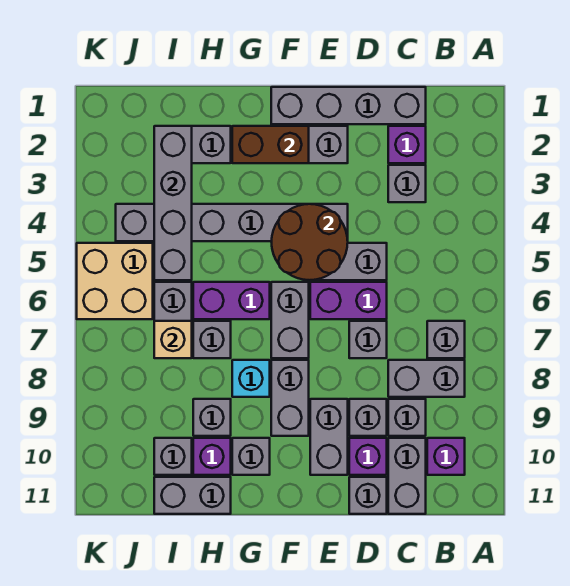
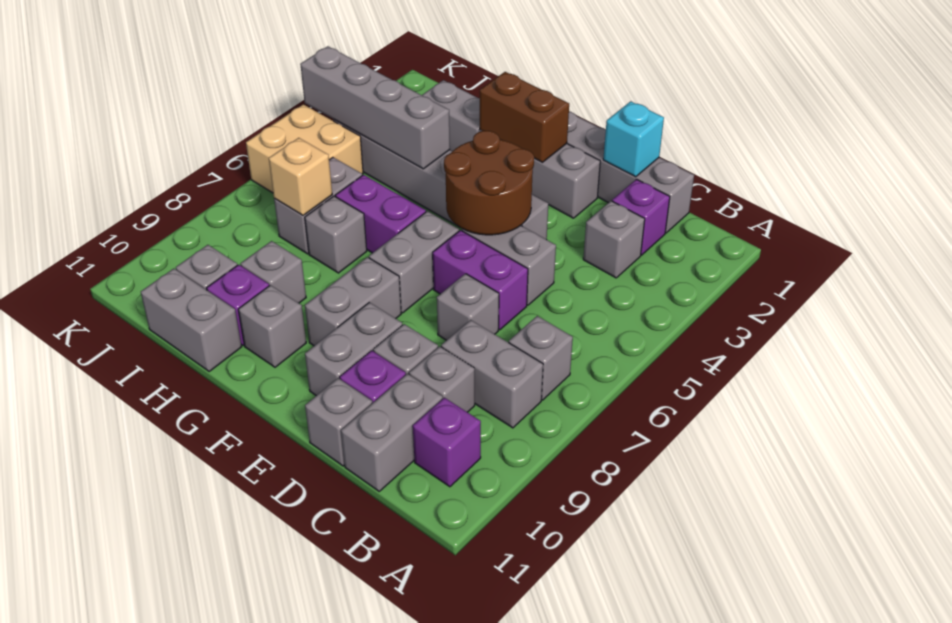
cyan 1x1 brick [232,360,270,397] -> cyan 1x1 brick moved to [603,101,664,177]
grey 1x4 brick [154,126,192,280] -> grey 1x4 brick turned to [300,46,450,169]

